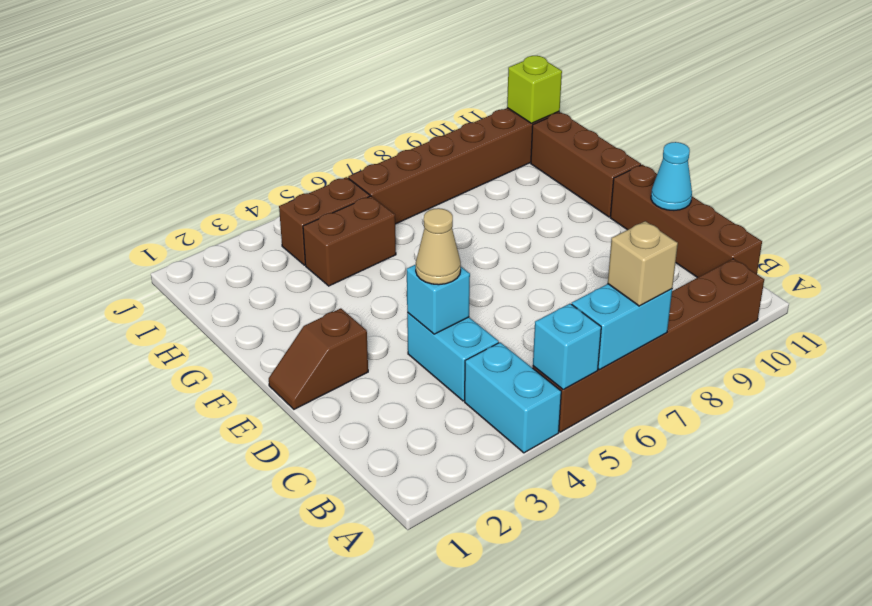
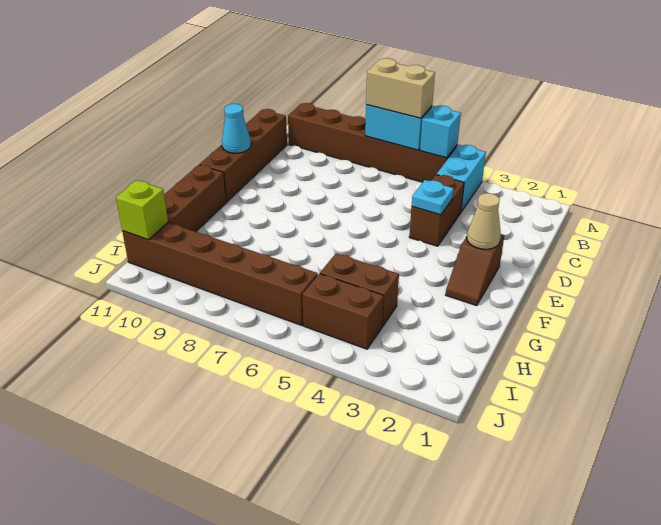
tan 1x1 brick [608,221,678,306] -> tan 1x2 brick [366,58,435,118]
cyan 1x2 brick [407,312,499,401] -> brown 1x2 brick [409,175,464,246]
cyan 1x1 brick [407,264,470,334] -> cyan 1x1 plate [412,180,454,215]
tan 1x1 cone [416,208,461,285] -> tan 1x1 cone moved to [467,193,501,249]
brown 1x2 slope [269,308,368,409] -> brown 1x2 slope turned to [446,234,504,306]

